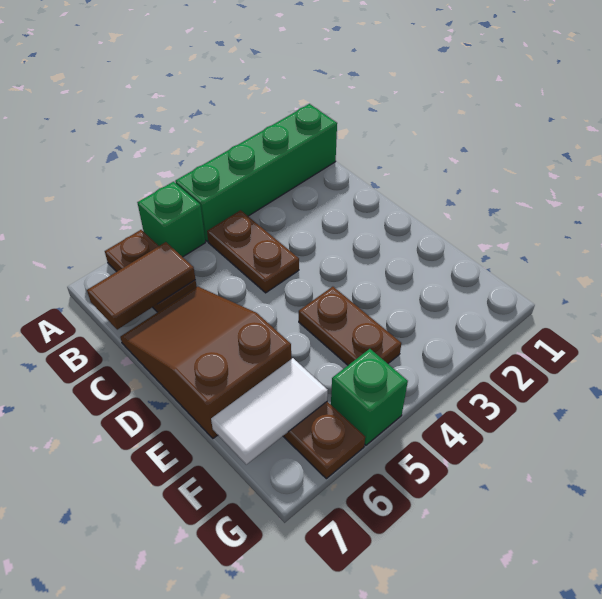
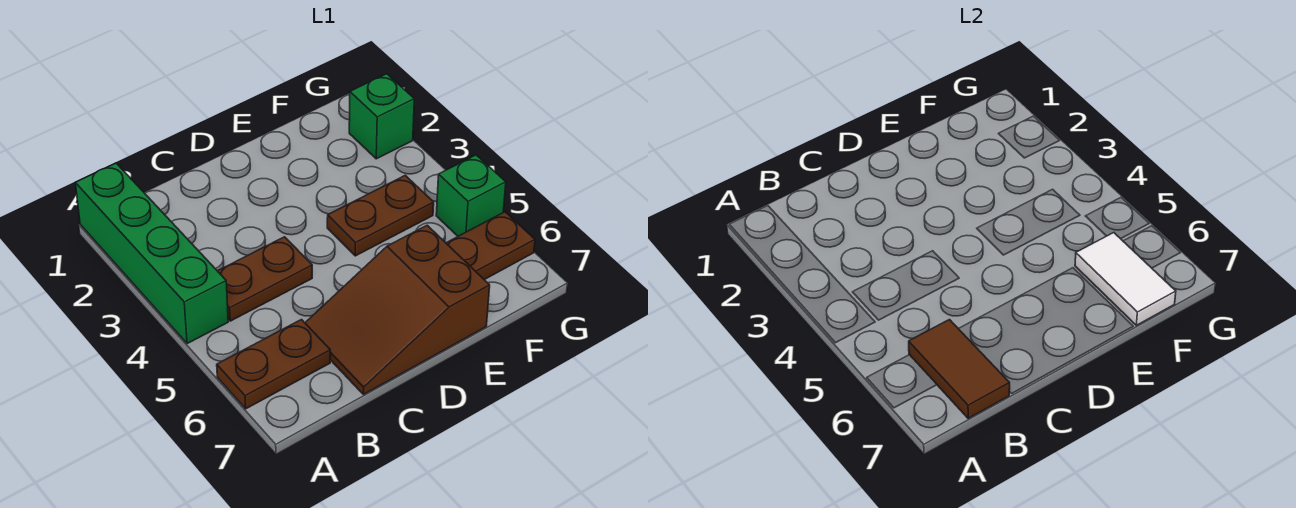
green 1x1 brick [137,182,205,257] -> green 1x1 brick moved to [349,74,414,159]

